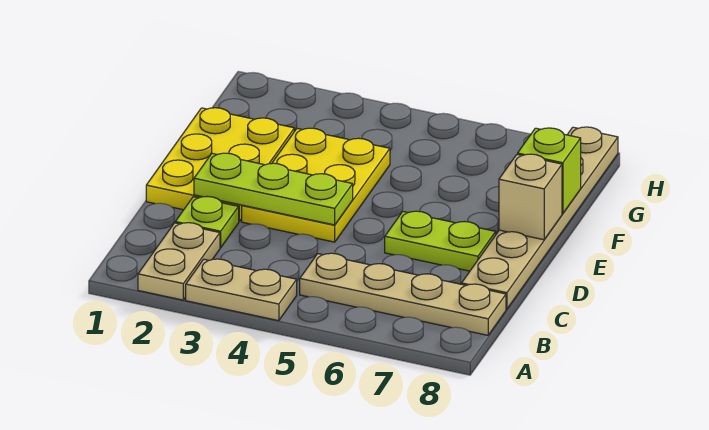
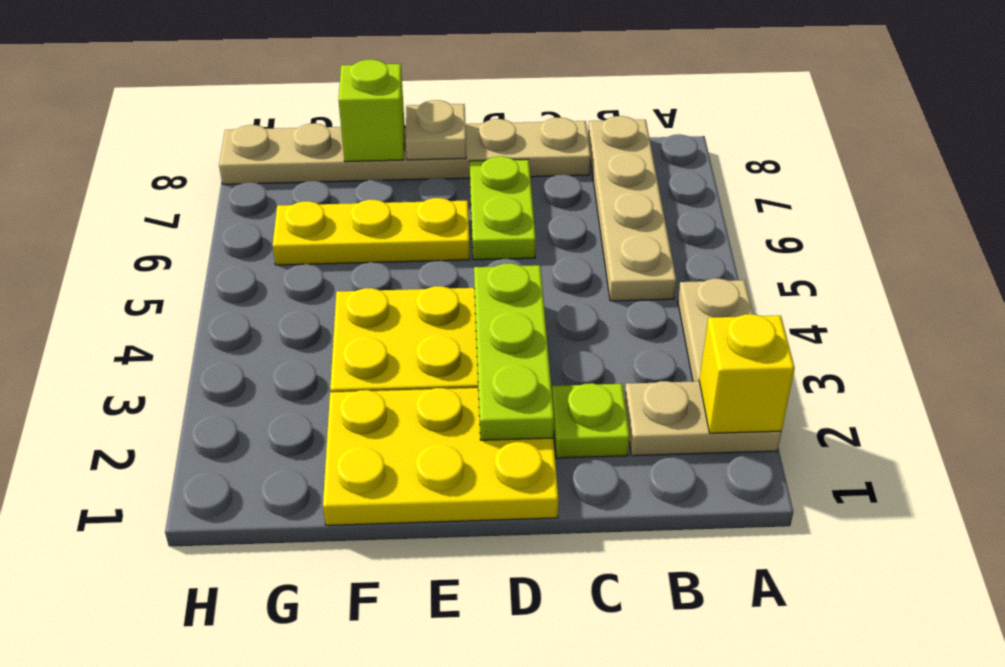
none -> yellow 1x1 brick [699,314,795,433]
none -> yellow 1x3 plate [273,198,470,265]
tan 1x1 brick [499,154,562,240] -> tan 1x1 plate [406,100,466,160]

